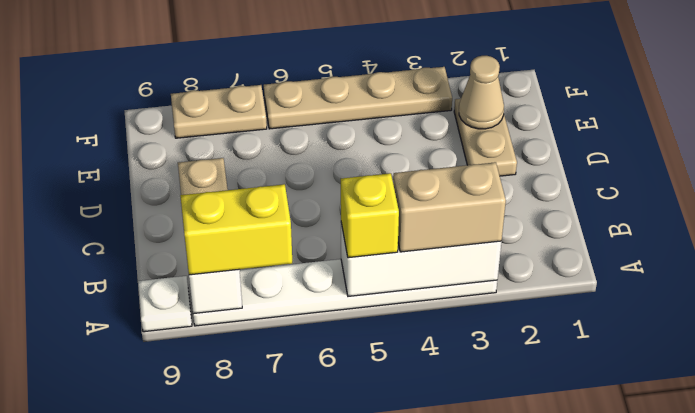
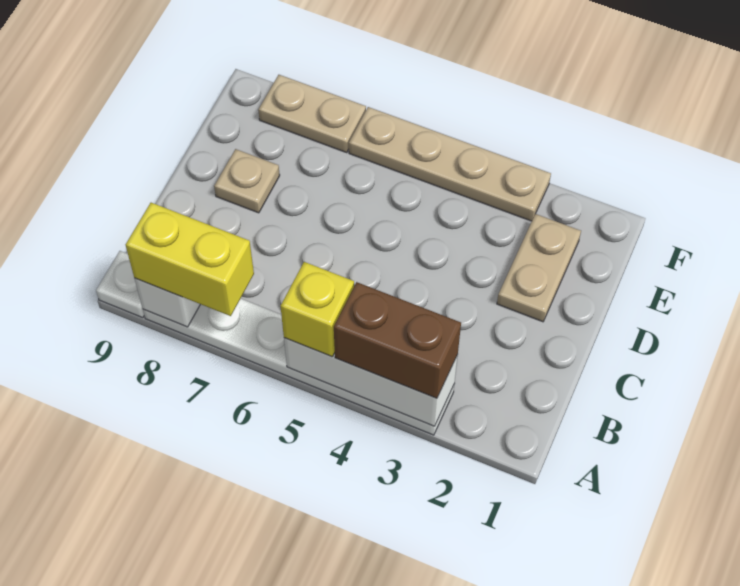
tan 1x2 brick [393,162,506,252] -> brown 1x2 brick [334,282,461,398]
tan 1x1 cone [459,56,504,129] -> none

